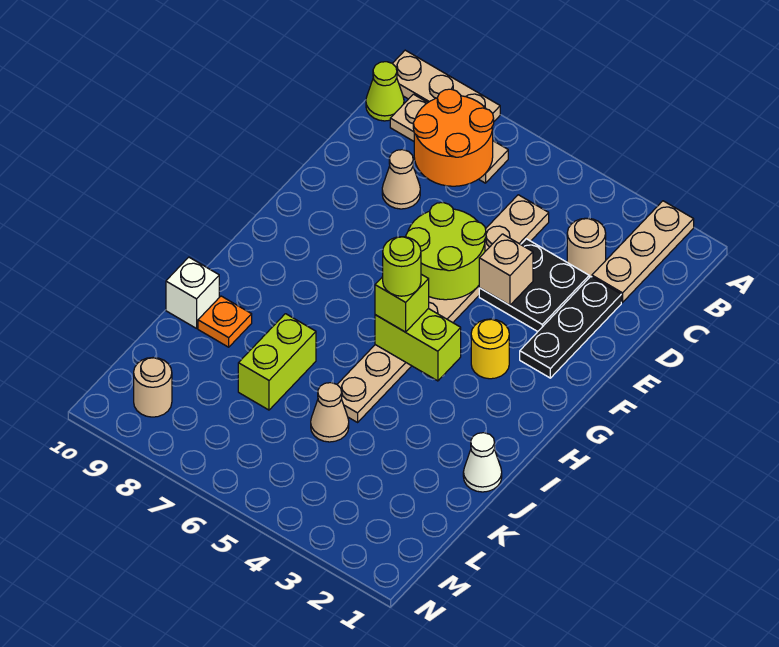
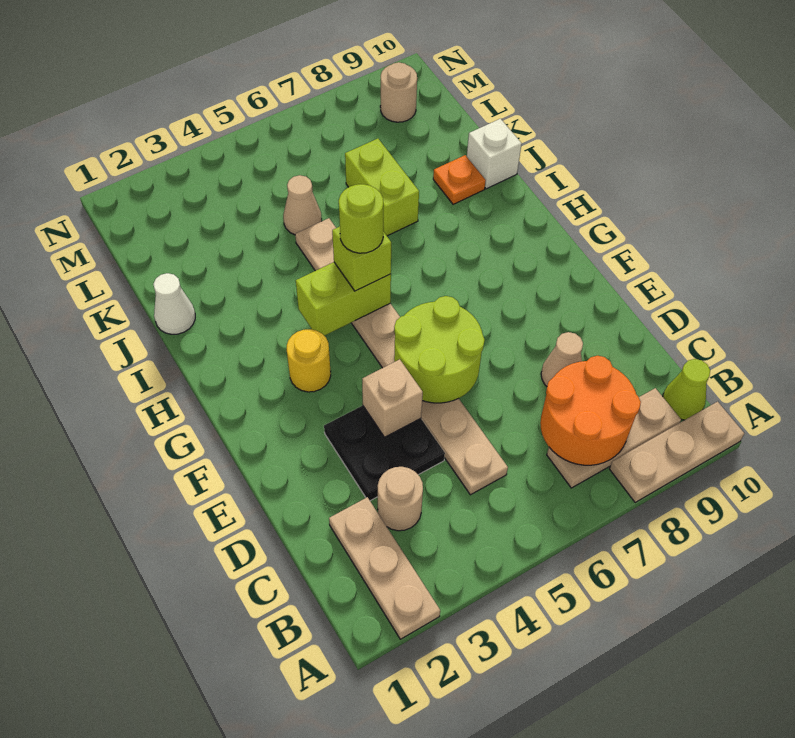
black 1x3 plate [520,277,621,378] -> none

